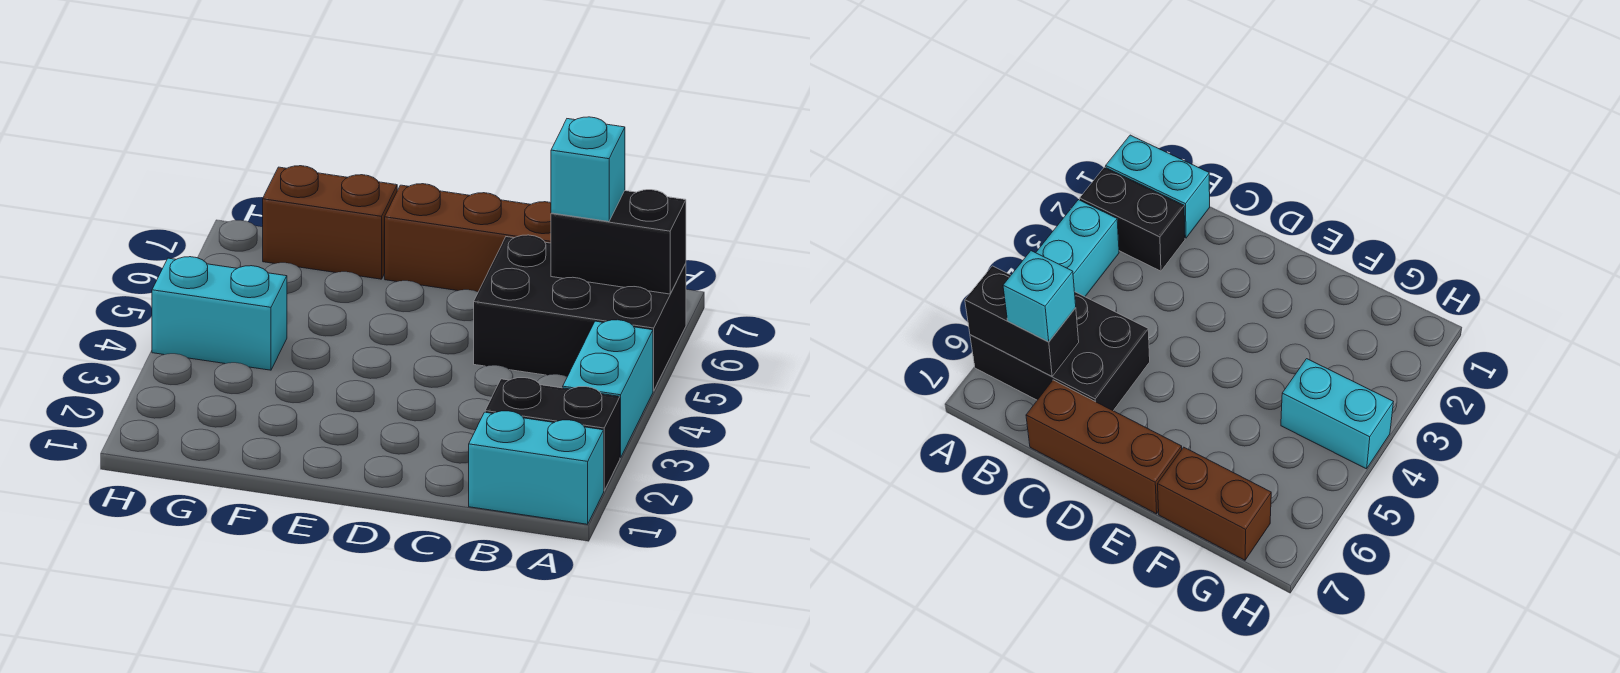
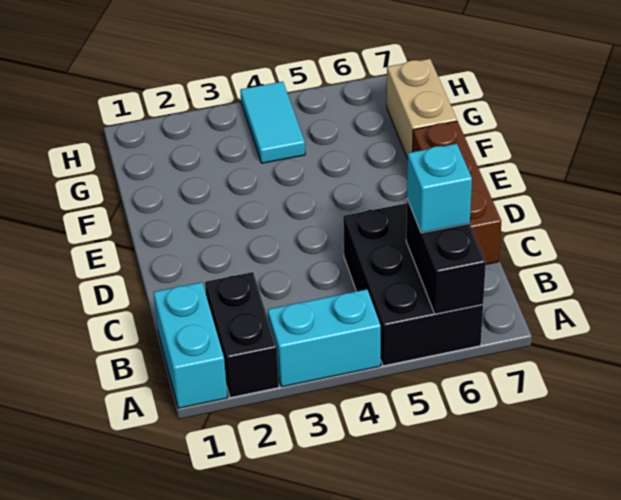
brown 1x2 brick [263,166,397,279] -> tan 1x2 brick [387,59,457,159]
cyan 1x2 brick [152,257,287,370] -> cyan 1x2 tile [240,82,305,163]

